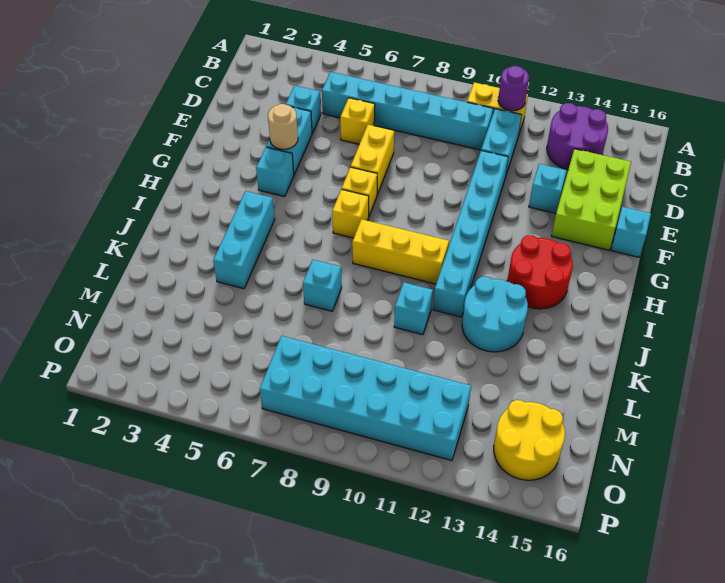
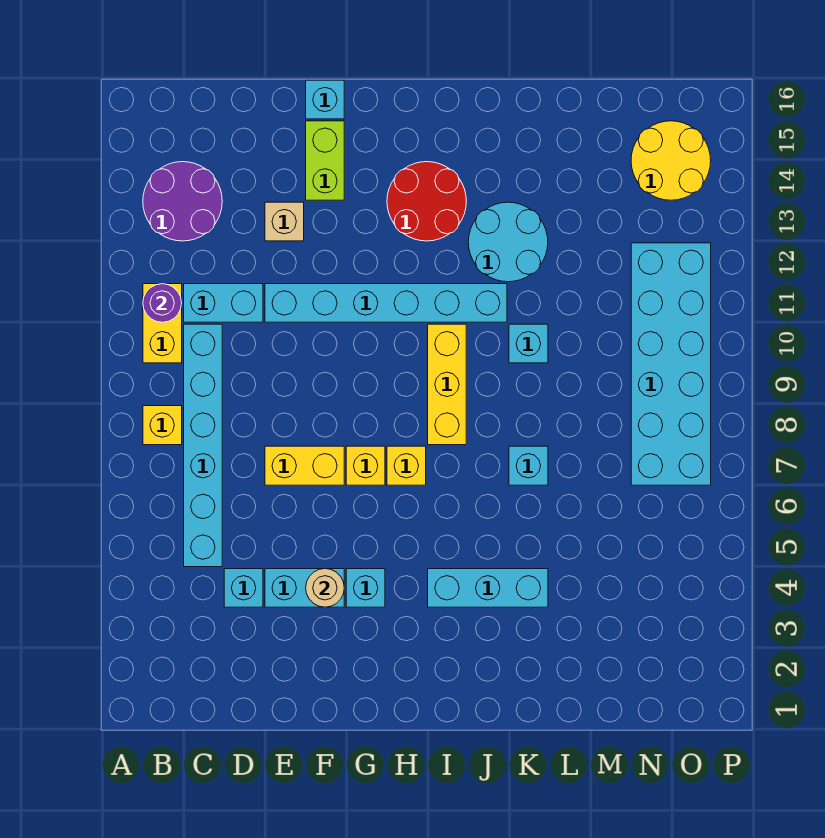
yellow 1x1 brick [340,98,375,144] -> yellow 1x1 brick moved to [143,406,182,445]
lime 2x3 brick [552,149,631,250] -> lime 1x2 brick [306,121,344,200]
cyan 1x1 brick [529,164,567,213] -> tan 1x1 brick [265,202,304,241]

